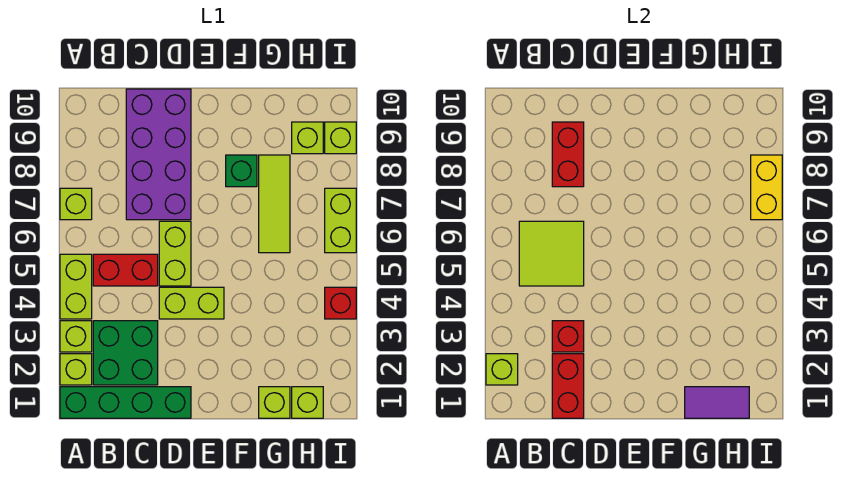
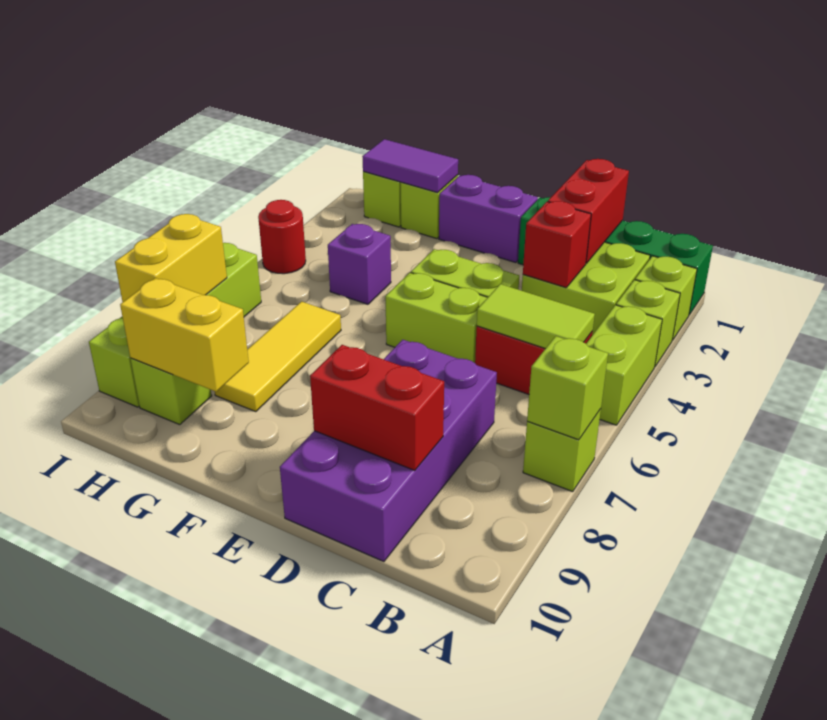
lime 1x1 brick [486,354,518,385] -> lime 1x1 brick moved to [527,336,608,440]
green 2x2 brick [93,321,158,385] -> lime 2x2 brick [522,242,650,335]
lime 2x2 tile [519,221,584,286] -> lime 1x2 tile [477,284,595,349]
red 1x2 brick [552,122,584,187] -> red 1x2 brick turned to [310,345,444,470]
lime 1x2 brick [159,221,191,286] -> lime 1x2 brick turned to [385,273,488,363]
none -> purple 1x2 brick [439,175,538,263]
green 1x1 brick [226,155,257,187] -> none
none -> purple 1x1 brick [328,224,391,304]
lime 1x3 tile [259,155,290,253] -> yellow 1x3 tile [215,302,341,412]
none -> yellow 1x2 brick [120,278,249,392]
red 1x1 brick [325,287,356,319] -> red 1x1 round brick [258,200,306,274]

